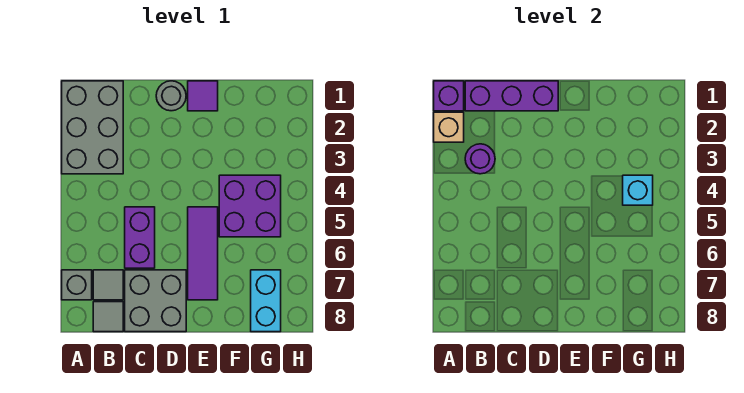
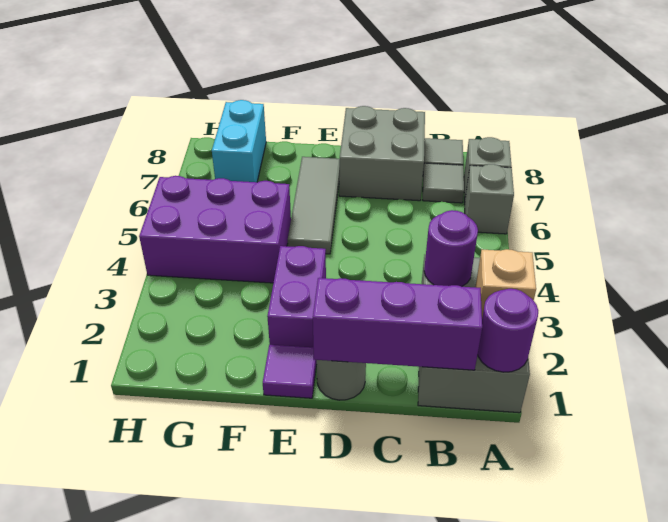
purple 1x1 brick [434,81,464,111] -> purple 1x1 round brick [478,289,538,372]
none -> grey 1x1 brick [464,164,514,234]
purple 1x2 brick [125,207,155,268] -> purple 1x2 brick moved to [267,246,326,347]
purple 1x3 tile [188,207,218,300] -> grey 1x3 tile [288,157,340,254]
purple 2x2 brick [219,175,281,237] -> purple 2x3 brick [139,176,291,283]
cyan 1x1 brick [623,175,653,205] -> none

